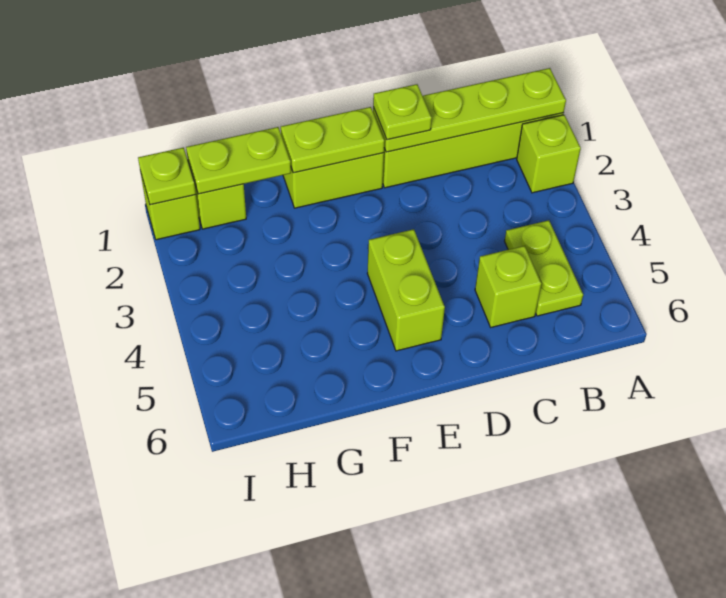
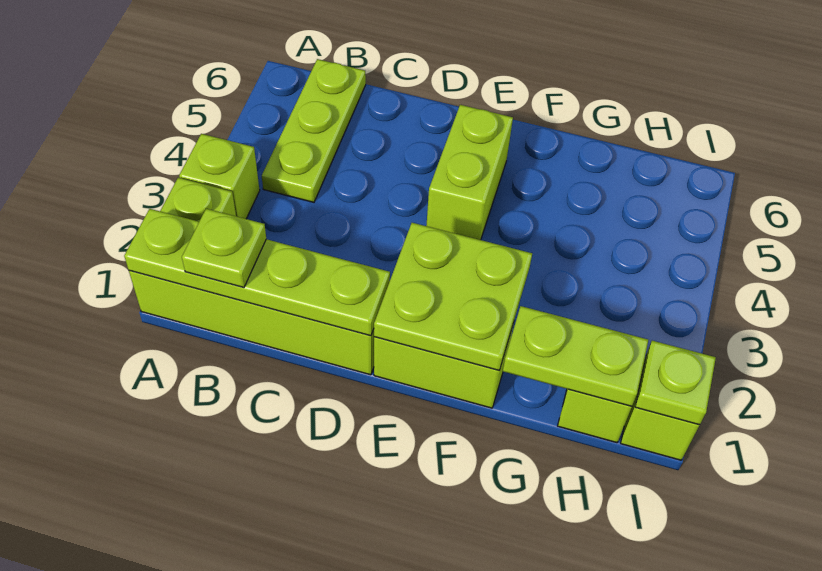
lime 1x2 plate [505,220,583,316] -> lime 1x3 plate [262,59,366,202]
lime 1x1 brick [475,246,541,327] -> lime 1x1 brick moved to [179,134,260,219]
lime 1x1 plate [373,84,432,140] -> lime 1x1 plate moved to [182,209,266,287]
lime 1x2 plate [281,107,384,173] -> lime 2x2 plate [374,223,532,370]

